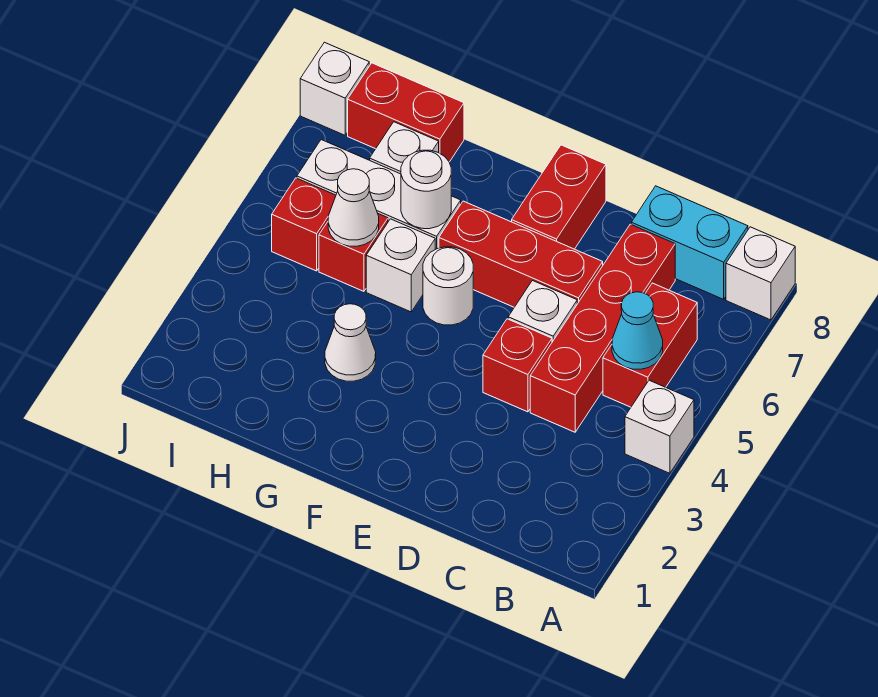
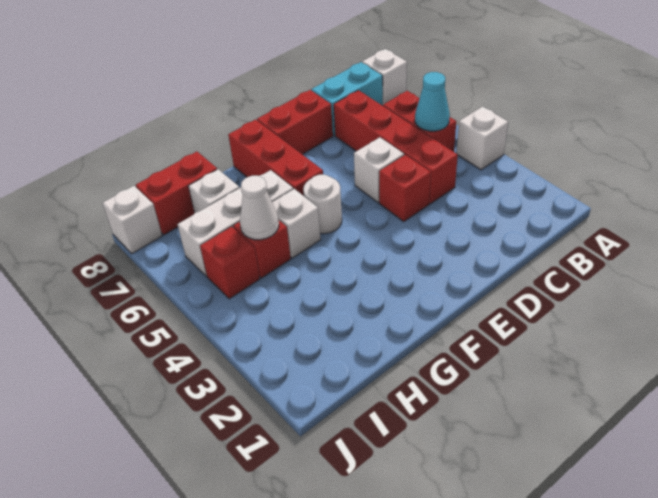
red 1x3 brick [439,201,603,307] -> red 1x3 brick turned to [228,120,323,196]
red 1x2 brick [512,145,606,249] -> red 1x2 brick turned to [257,90,333,154]
white 1x1 cone [325,304,376,381] -> none
white 1x1 round brick [401,150,451,229] -> none

